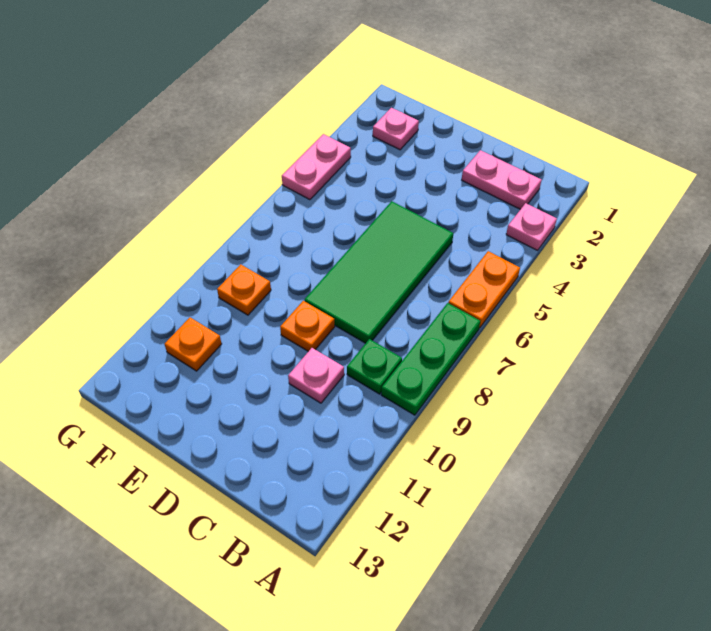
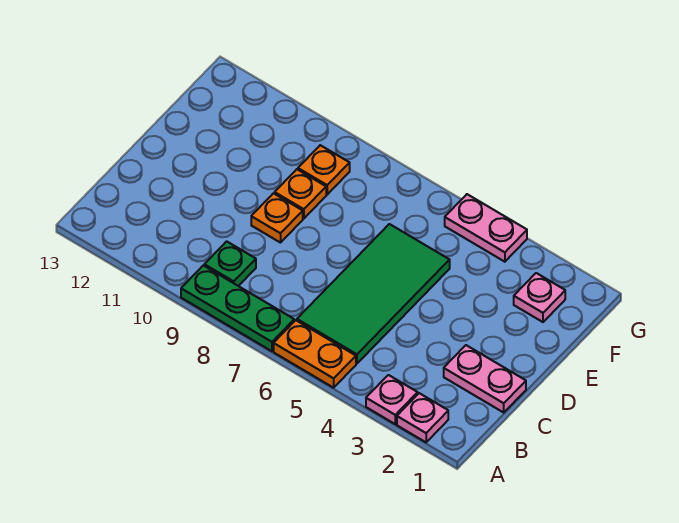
pink 1x2 plate [462,150,542,209] -> pink 1x2 plate turned to [444,345,526,412]
green 2x4 tile [304,201,453,343] -> green 2x4 tile turned to [297,224,450,364]
pink 1x1 plate [288,348,344,403] -> pink 1x1 plate moved to [397,393,448,442]
orange 1x1 plate [165,318,222,371] -> orange 1x1 plate moved to [275,169,326,219]

